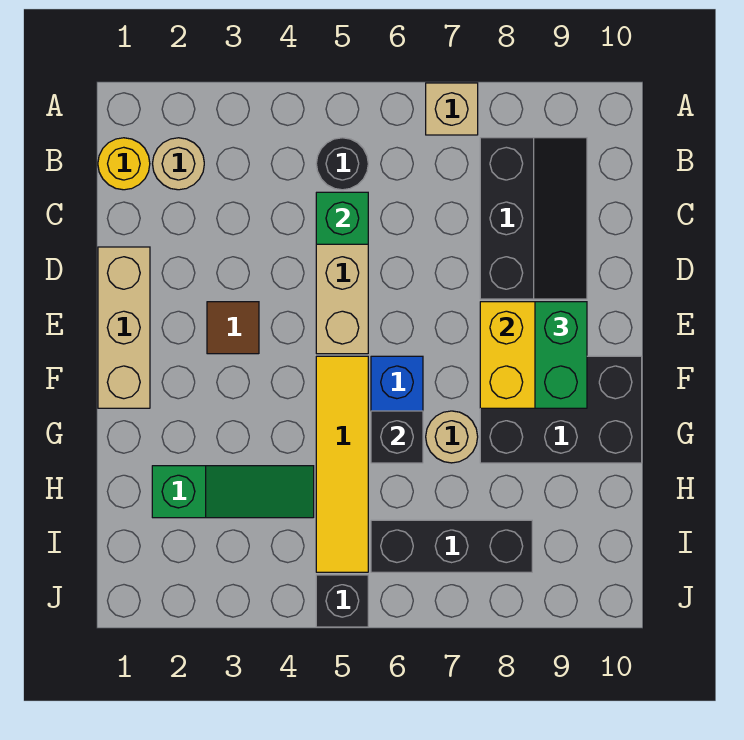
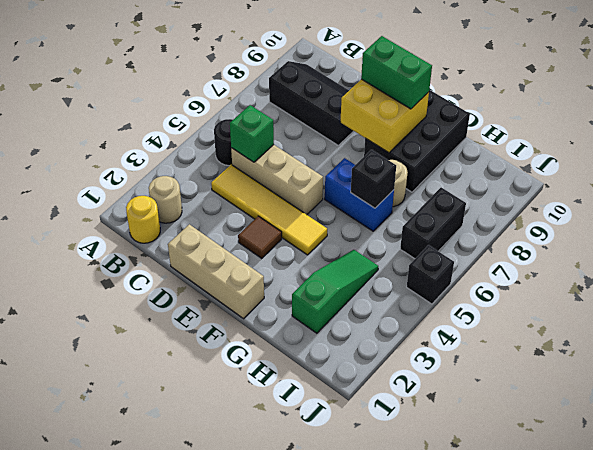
tan 1x1 brick [426,83,478,135] -> none
yellow 1x4 tile [316,356,368,572] -> yellow 1x4 tile moved to [211,165,327,255]
black 1x3 brick [371,520,532,572] -> black 1x2 brick [400,187,466,259]

